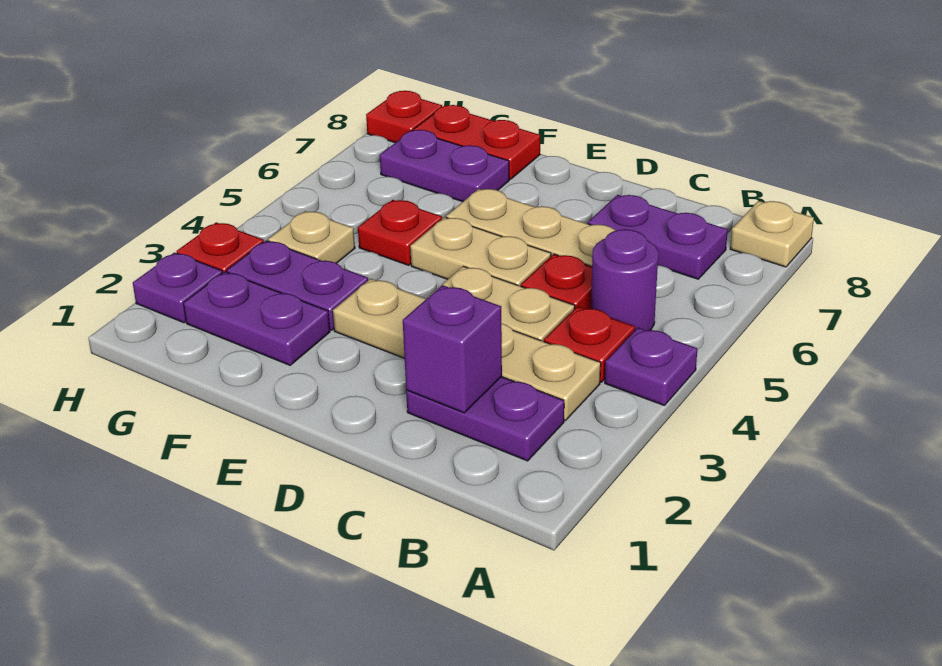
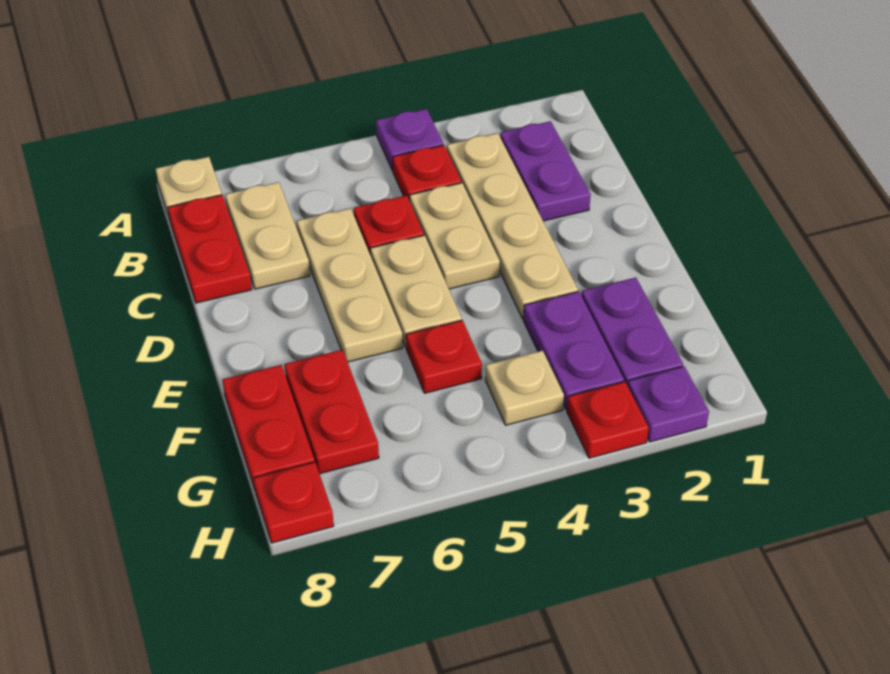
purple 1x1 round brick [591,229,658,330] -> none
purple 1x2 plate [588,195,728,279] -> tan 1x2 plate [225,182,310,289]
none -> red 1x2 plate [168,195,252,303]
purple 1x1 brick [403,285,502,413] -> none
purple 1x2 plate [380,130,509,202] -> red 1x2 plate [285,350,379,474]

